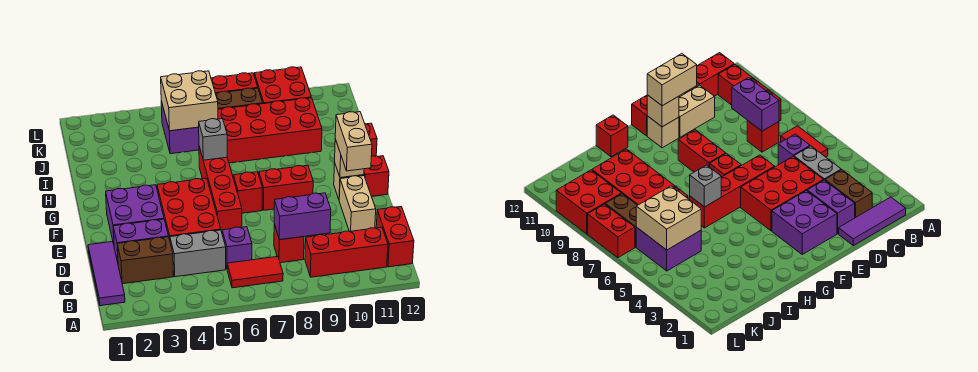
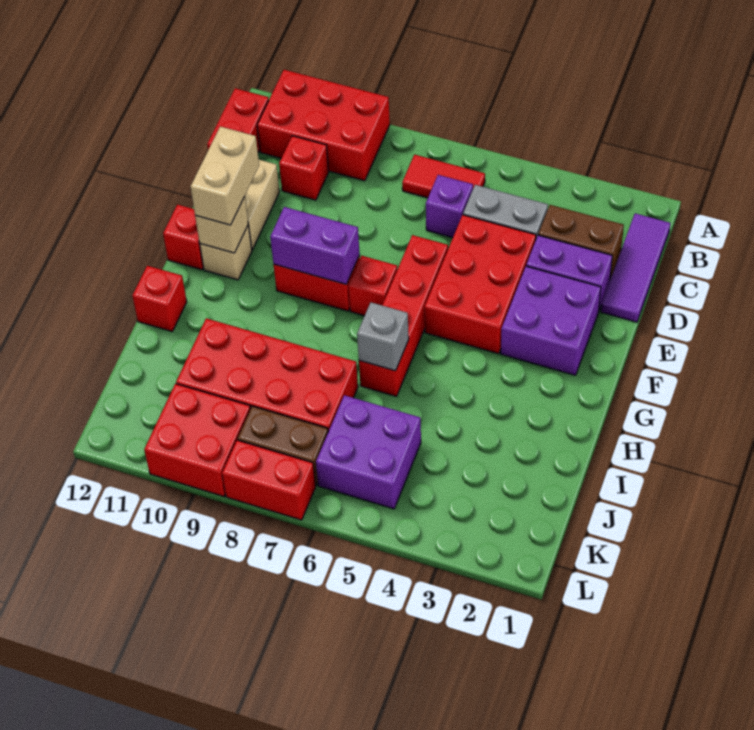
red 1x3 brick [305,227,388,277] -> red 2x3 brick [257,70,390,181]
red 1x1 brick [274,224,304,263] -> red 1x1 brick moved to [279,136,329,200]
purple 1x2 brick [274,193,331,240] -> purple 1x2 brick moved to [270,207,360,284]
tan 2x2 brick [161,71,218,131] -> none

